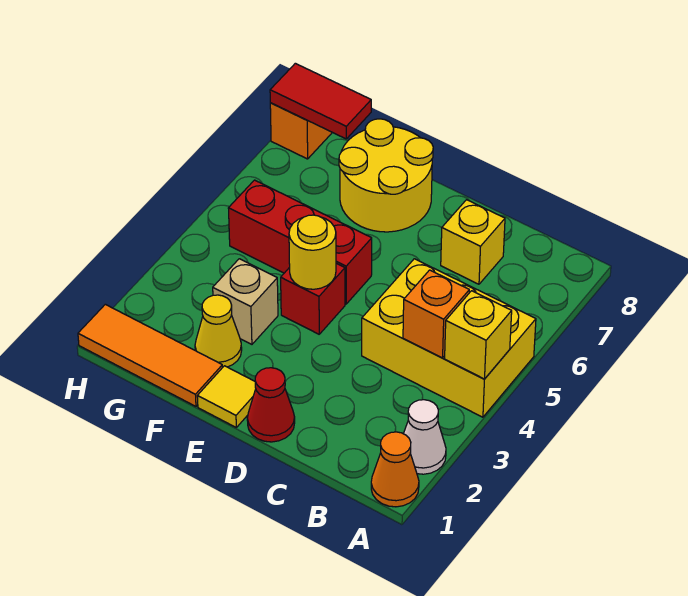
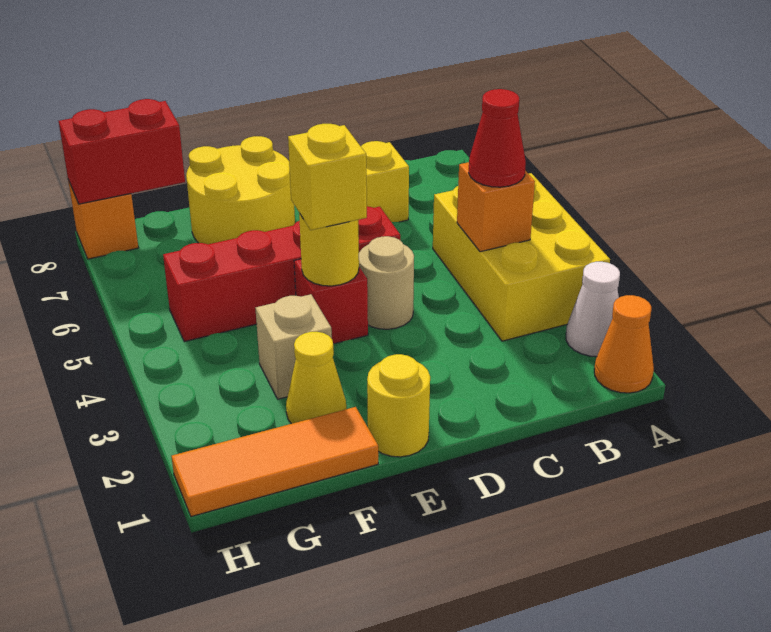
yellow 2x3 brick [362,259,536,417] -> yellow 2x3 brick turned to [433,173,610,341]
yellow 1x1 brick [445,291,512,379] -> yellow 1x1 brick moved to [288,124,367,230]
red 1x1 cone [247,368,295,442] -> red 1x1 cone moved to [469,89,526,187]
none -> tan 1x1 round brick [359,236,414,329]
yellow 1x1 tile [197,366,256,427] -> yellow 1x1 round brick [367,354,430,457]
red 1x3 brick [228,180,372,304] -> red 1x4 brick [163,206,400,342]
red 1x2 tile [270,63,371,139] -> red 1x2 brick [59,99,185,204]

